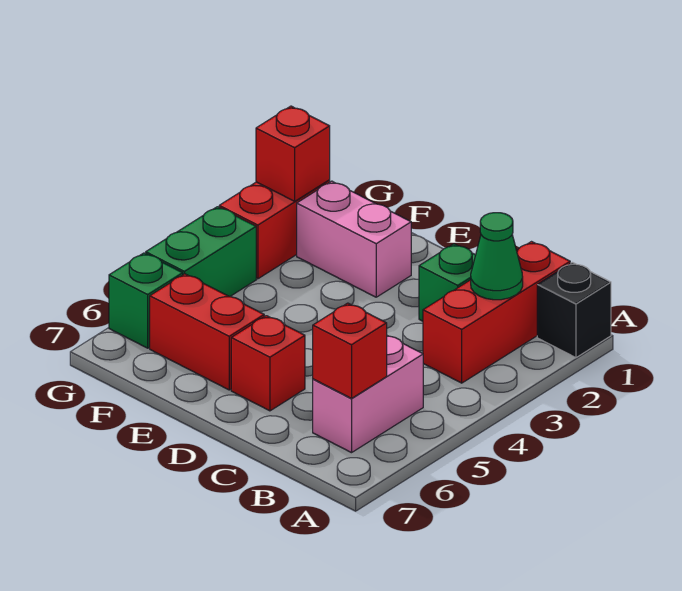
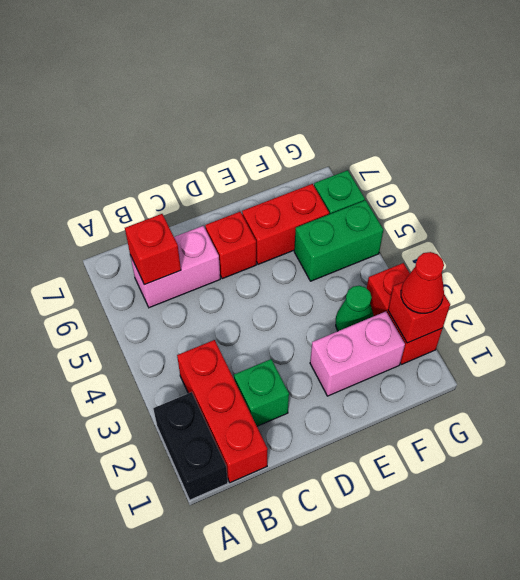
black 1x1 brick [537,262,611,358] -> black 1x2 brick [153,392,228,500]
green 1x1 cone [471,213,523,300] -> green 1x1 cone moved to [336,286,374,331]
pink 1x2 brick [313,336,423,453] -> pink 1x2 brick turned to [130,226,220,308]
none -> red 1x1 cone [401,252,444,313]
green 1x2 brick [146,207,256,297] -> green 1x2 brick turned to [294,200,383,281]

